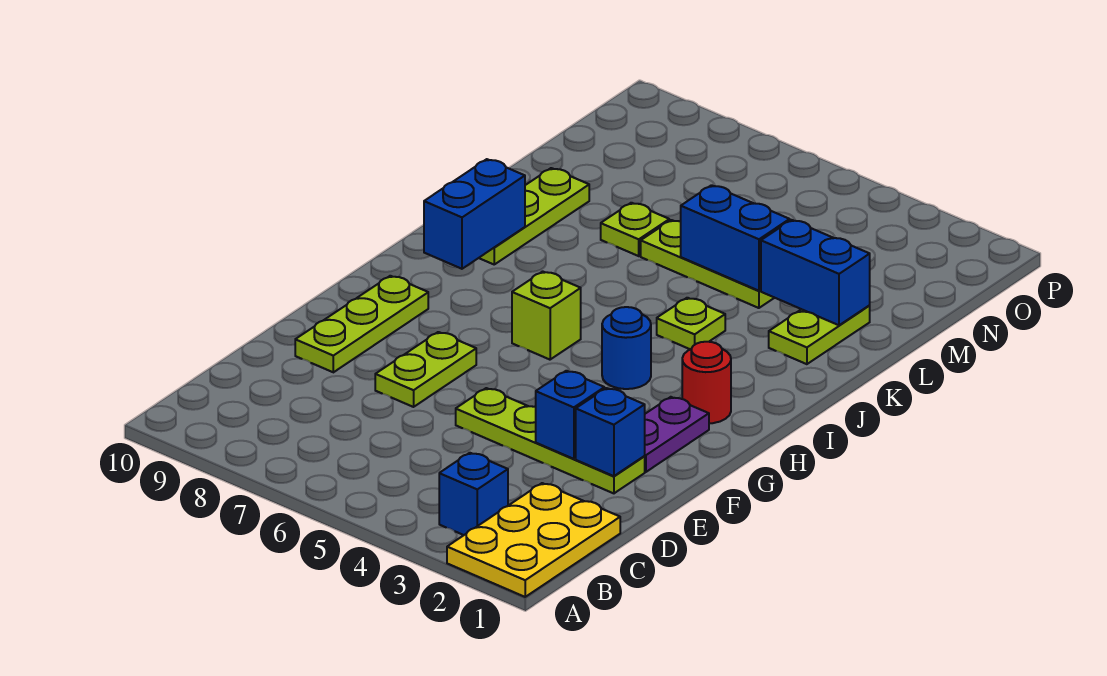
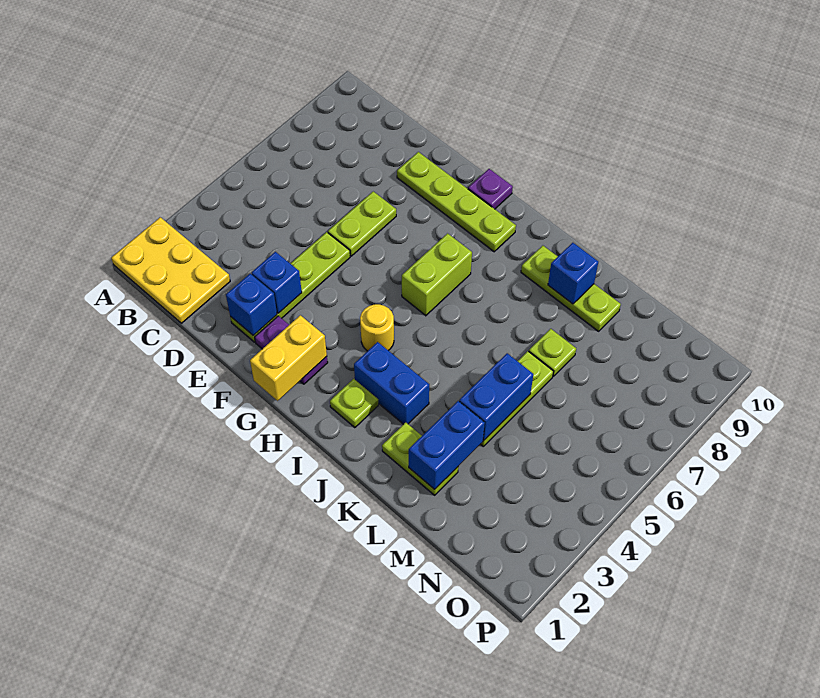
blue 1x1 brick [439,453,508,535] -> blue 1x1 brick moved to [548,243,598,304]
lime 1x2 plate [375,332,476,407] -> lime 1x2 plate turned to [328,191,396,256]
lime 1x3 plate [295,276,428,372] -> lime 1x4 plate [397,152,516,252]
none -> yellow 1x2 brick [250,315,327,401]
none -> purple 1x1 plate [468,169,513,209]
red 1x1 round brick [682,342,731,423] -> none
blue 1x1 round brick [602,307,651,389] -> yellow 1x1 round brick [360,304,394,351]
lime 1x1 brick [512,271,581,360] -> lime 1x2 brick [402,233,472,316]
blue 1x2 brick [424,159,525,269] -> blue 1x2 brick moved to [354,342,429,424]
lime 1x1 plate [657,298,725,349] -> lime 1x1 plate moved to [330,379,378,428]

